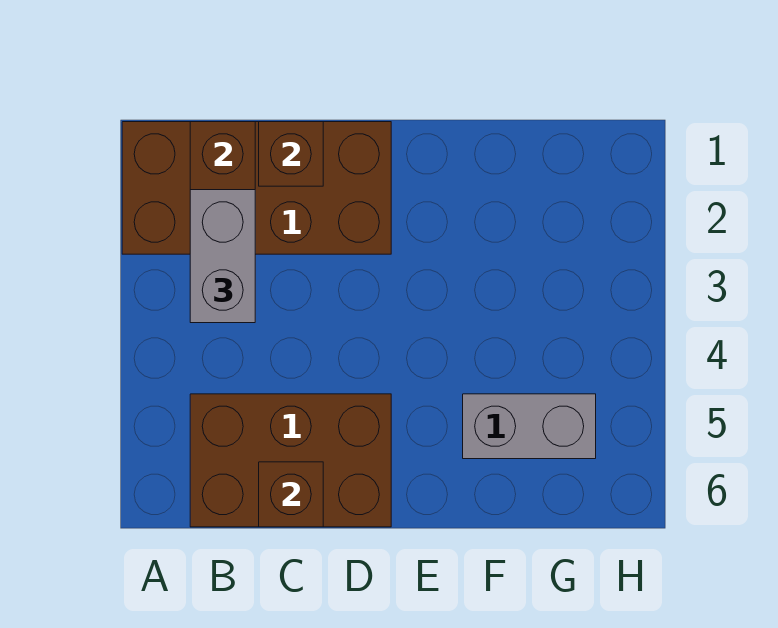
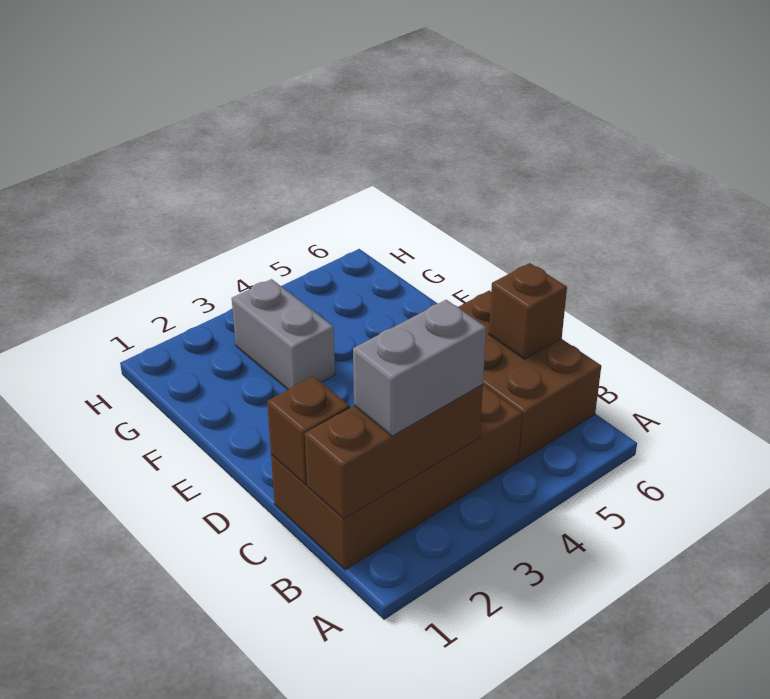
brown 2x4 brick [122,122,391,254] -> brown 2x4 brick turned to [271,385,522,570]
grey 1x2 brick [463,394,596,459] -> grey 1x2 brick moved to [232,279,335,390]

